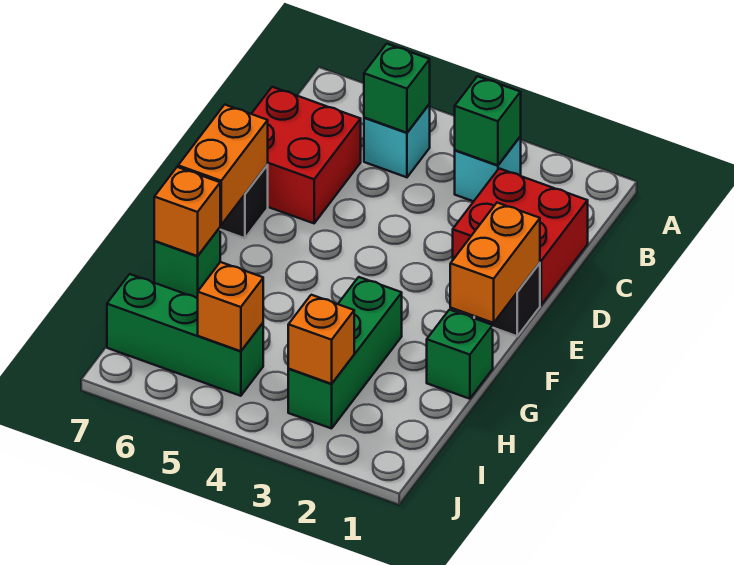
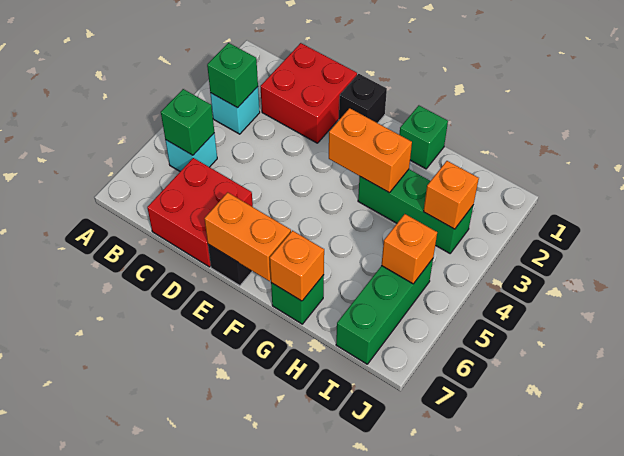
orange 1x2 brick [450,203,540,323] -> orange 1x2 brick moved to [329,108,412,193]

